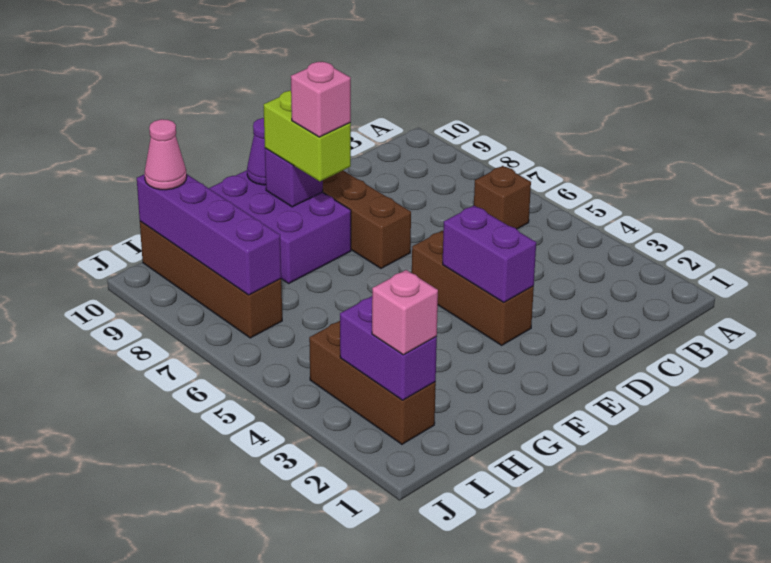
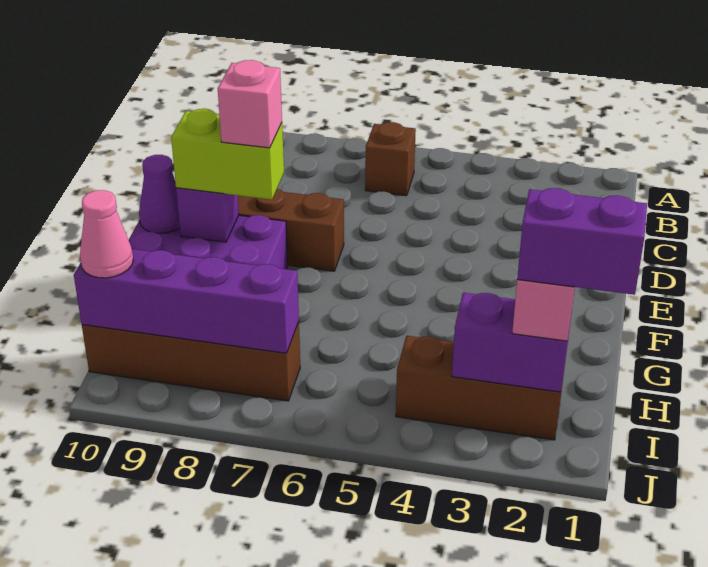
brown 1x3 brick [412,231,534,345] -> none
purple 1x2 brick [443,206,536,303] -> purple 1x2 brick moved to [517,188,647,295]

